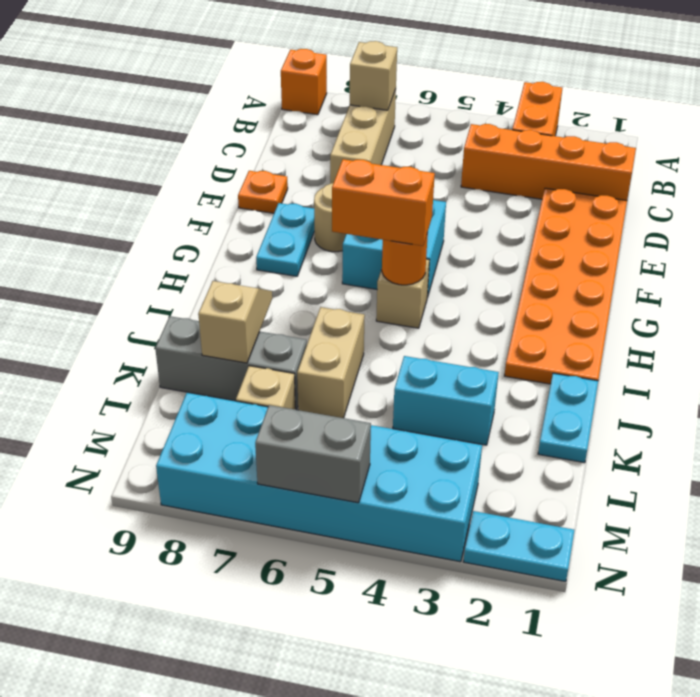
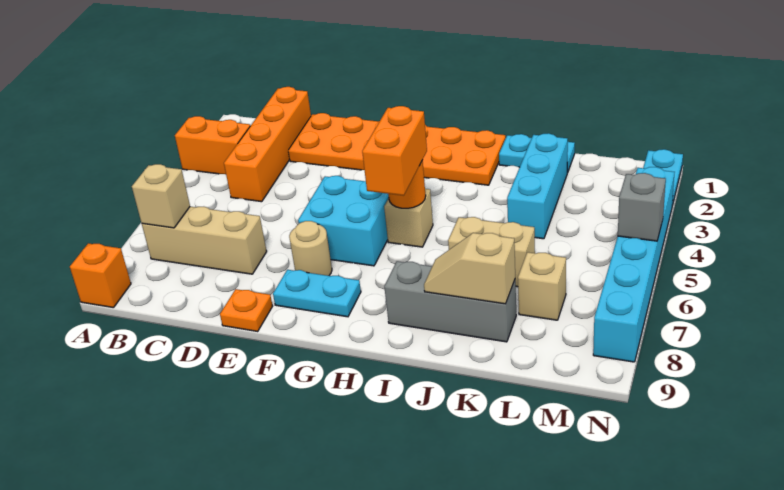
cyan 1x2 brick [393,356,499,445] -> cyan 1x3 brick [507,133,568,239]
grey 1x3 brick [155,316,307,410] -> grey 1x3 brick turned to [384,261,516,342]
cyan 2x6 brick [156,393,482,562] -> cyan 1x6 brick [593,167,675,362]
grey 1x2 brick [255,405,371,503] -> grey 1x1 brick [618,173,666,241]

